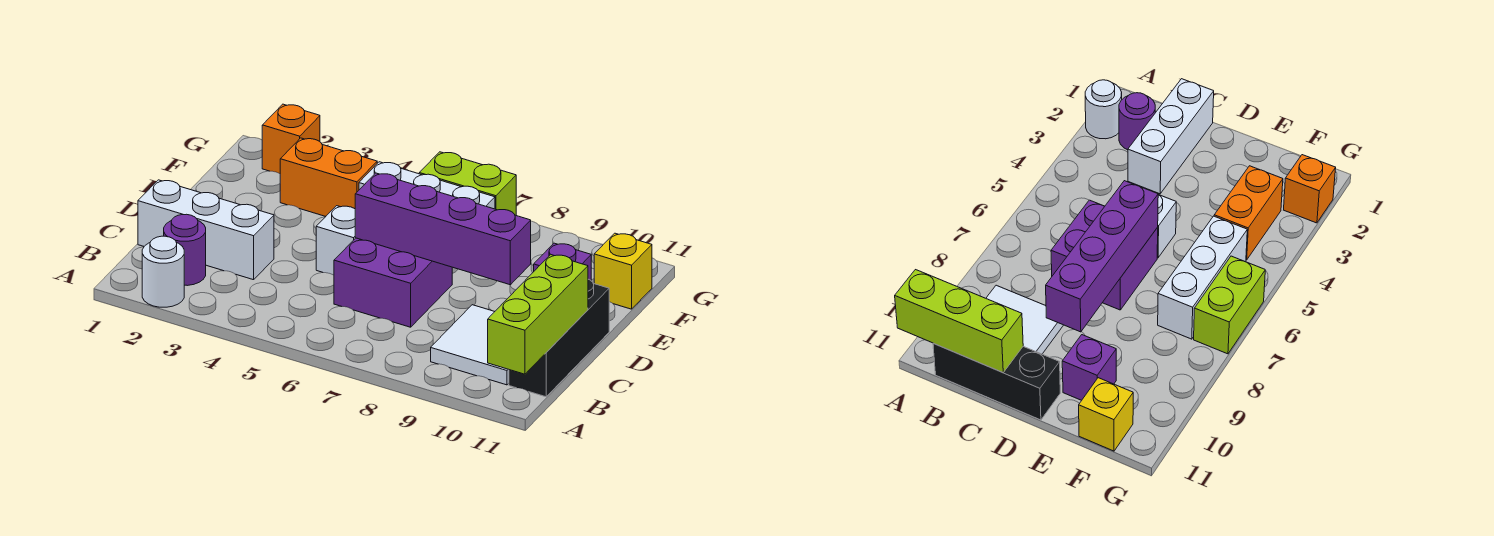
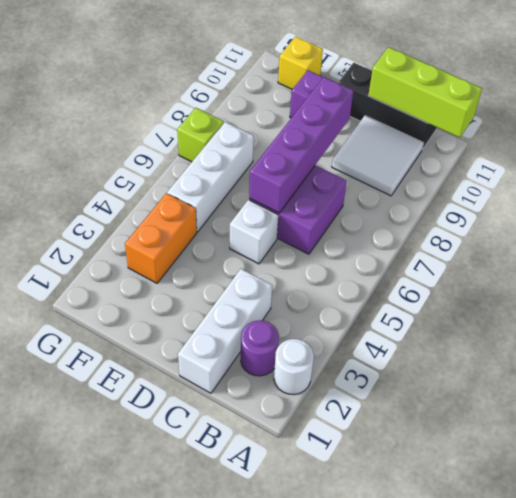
orange 1x1 brick [262,104,320,174] -> none
lime 1x2 brick [419,152,516,215] -> lime 1x1 brick [177,108,224,162]

